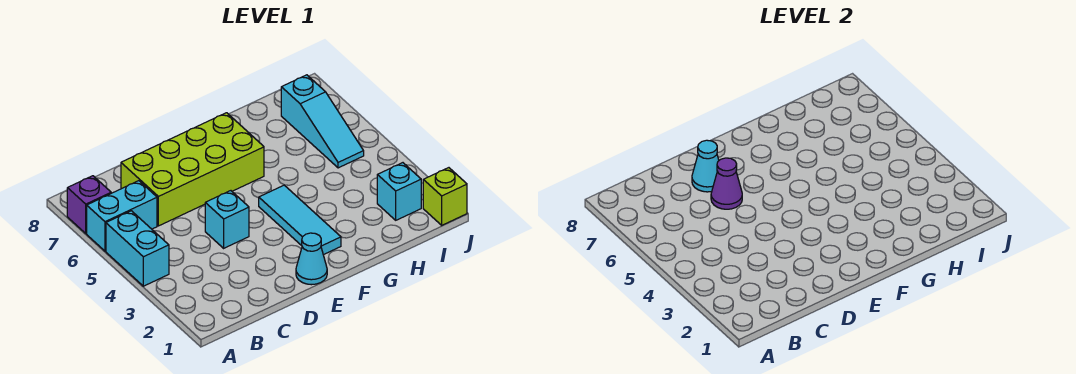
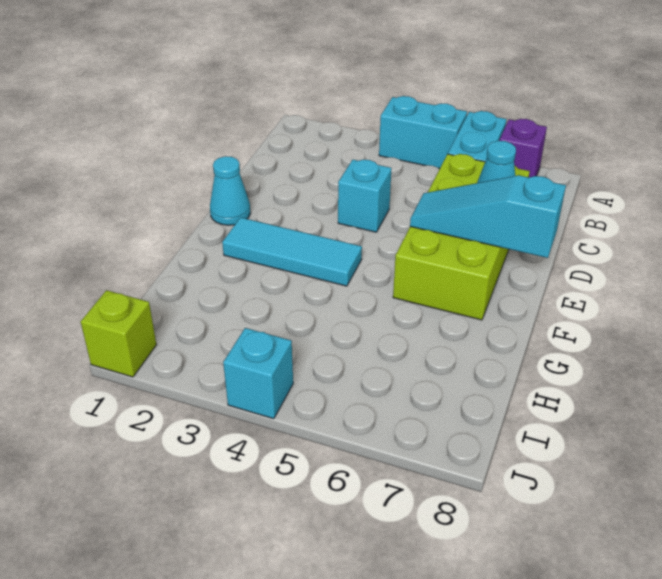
purple 1x1 cone [711,158,742,209] -> none
cyan 1x1 brick [377,163,421,220] -> cyan 1x1 brick moved to [223,328,293,419]
cyan 1x3 slope [281,75,364,168] -> cyan 1x3 slope moved to [410,175,566,258]

